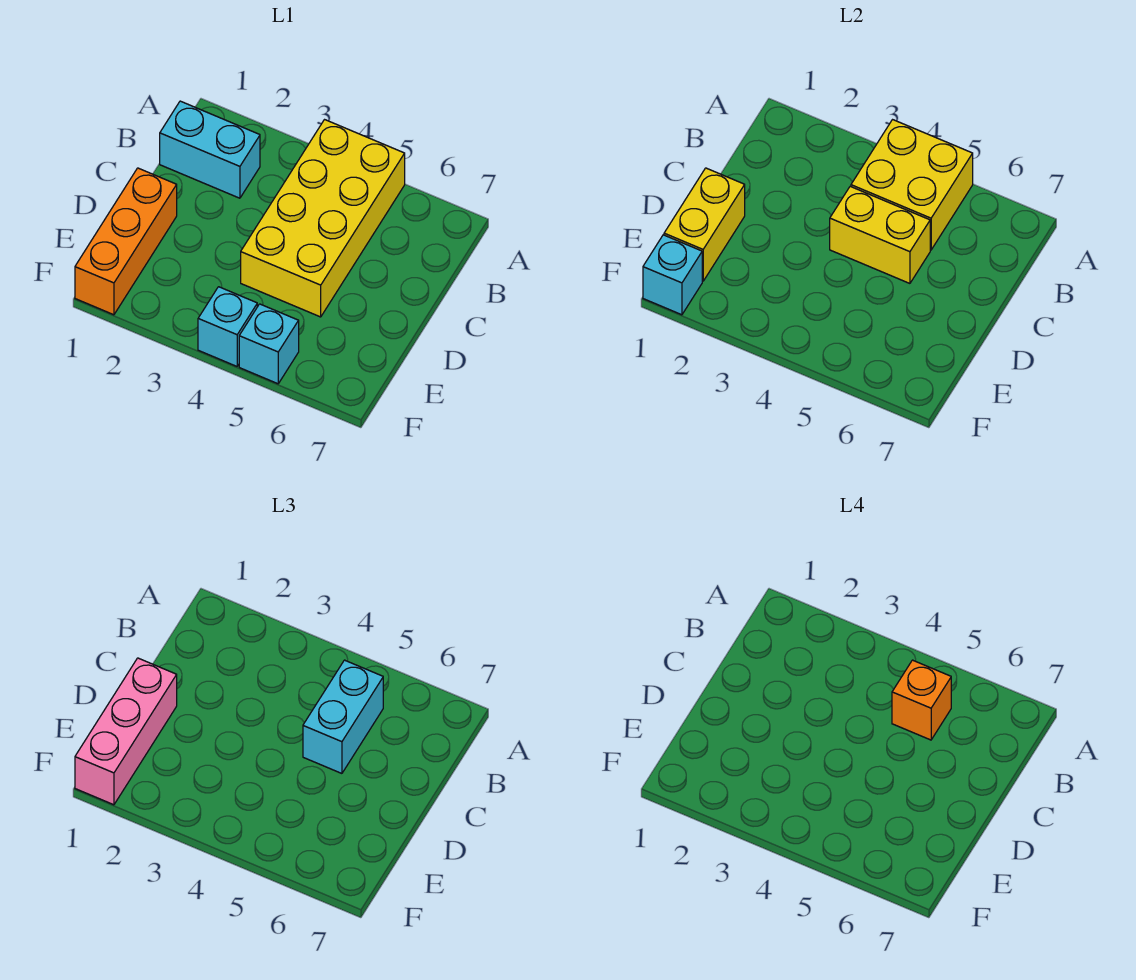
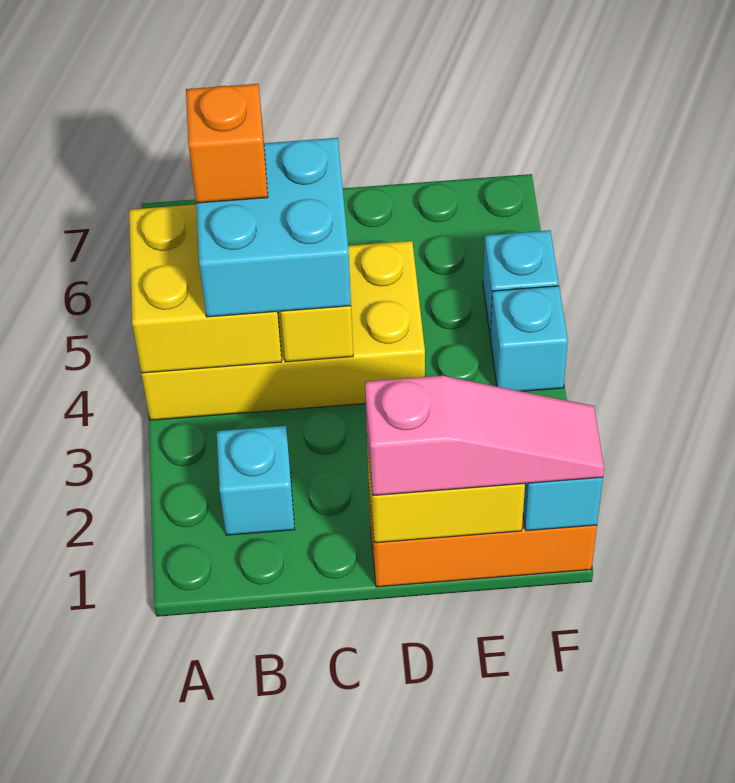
cyan 1x2 brick [160,101,260,198] -> cyan 1x1 brick [217,426,295,535]
cyan 1x2 brick [303,660,383,773] -> cyan 2x2 brick [196,138,351,317]
pink 1x3 brick [75,658,177,805] -> pink 1x3 slope [365,376,604,496]

